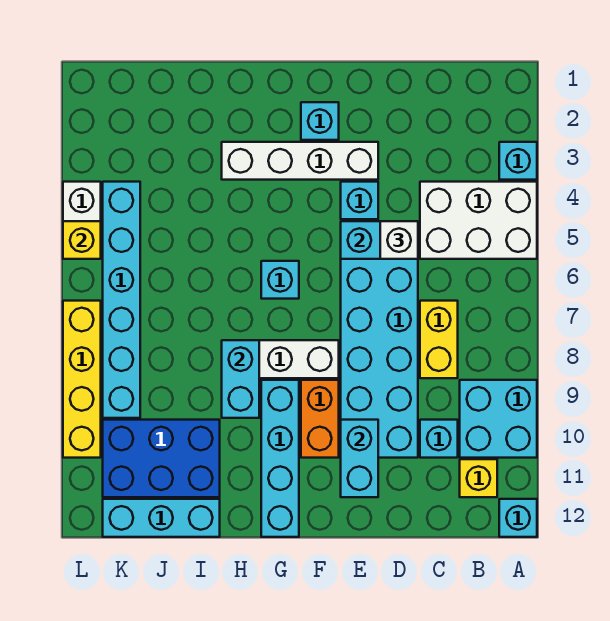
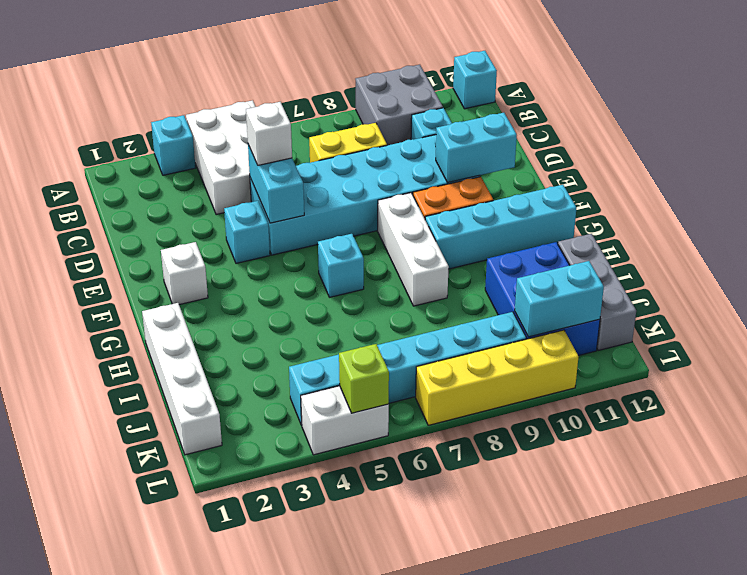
cyan 2x2 brick [460,380,537,458] -> grey 2x2 brick [355,65,443,145]
yellow 1x1 brick [460,459,497,497] -> none
white 1x4 brick [222,142,378,180] -> white 1x4 brick moved to [142,303,222,455]
cyan 1x1 brick [301,102,339,140] -> white 1x1 brick [161,242,208,305]
cyan 1x2 brick [222,340,259,418] -> cyan 1x2 brick moved to [515,261,604,337]
cyan 1x3 brick [103,499,220,537] -> grey 1x3 brick [558,234,636,350]
yellow 1x1 brick [63,221,101,259] -> lime 1x1 brick [339,344,389,413]

